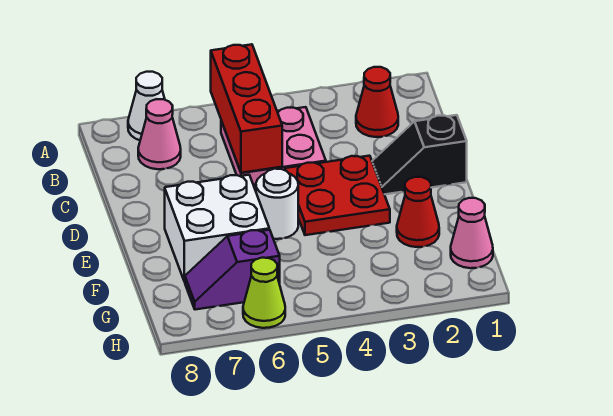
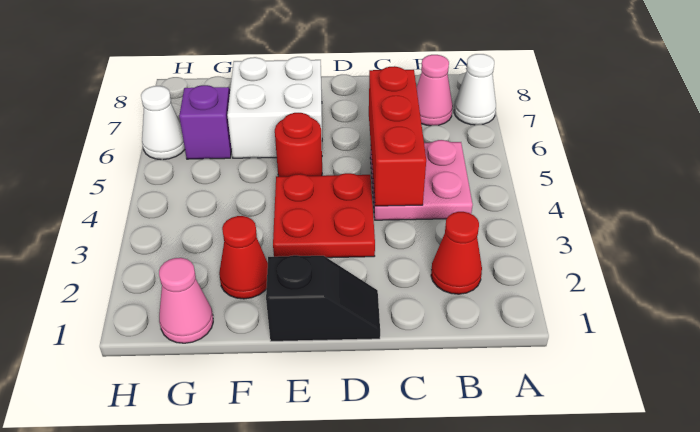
red 1x3 brick [211,44,282,173] -> red 1x3 brick turned to [369,66,426,206]
black 1x2 slope [372,115,467,194] -> black 1x2 slope turned to [266,255,380,341]
white 1x1 round brick [256,169,298,239] -> red 1x1 round brick [275,113,322,176]
lime 1x1 cone [243,258,285,328] -> white 1x1 cone [141,86,185,160]

